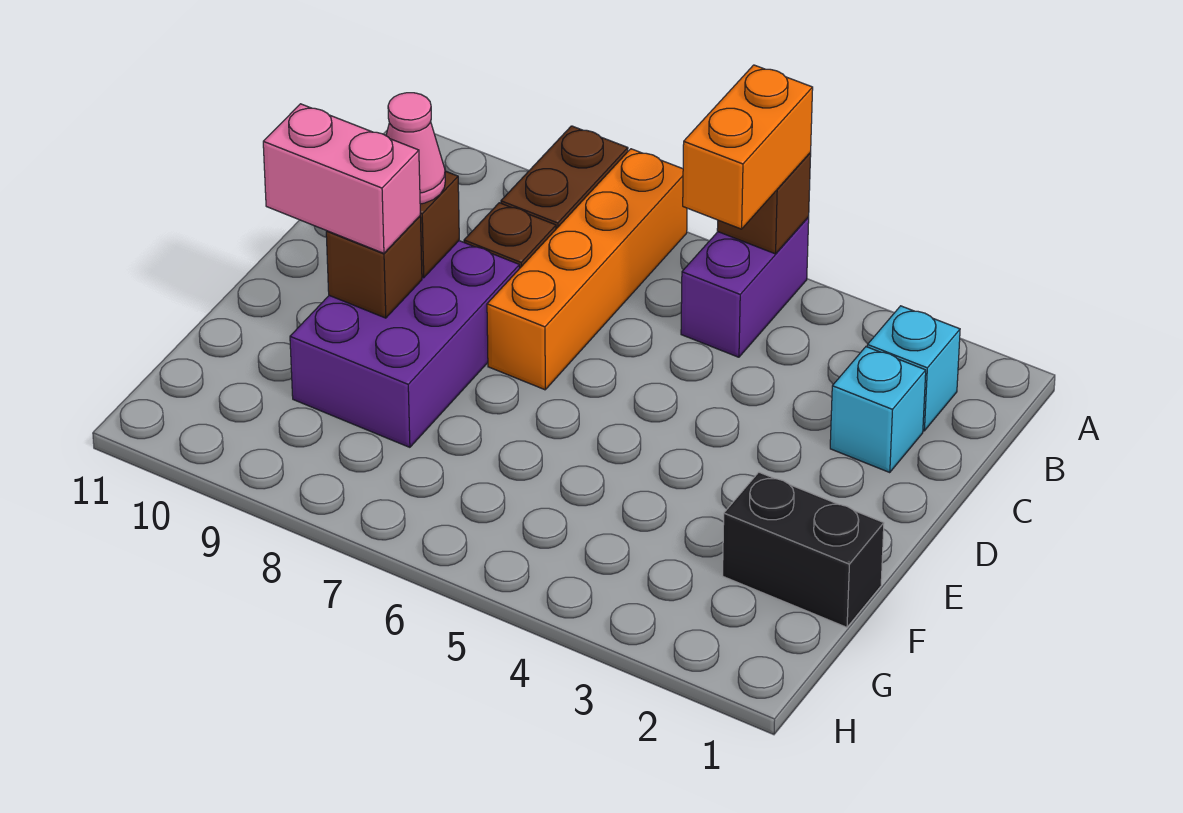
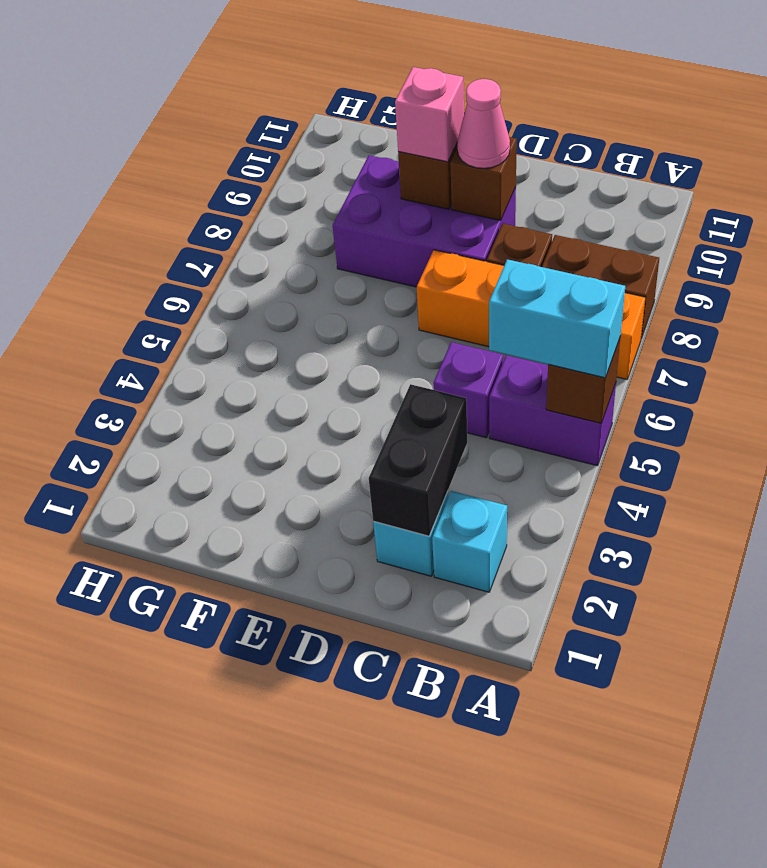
orange 1x2 brick [683,65,813,229] -> cyan 1x2 brick [489,259,625,378]
none -> purple 1x1 brick [433,342,503,438]
pink 1x2 brick [263,104,420,253] -> pink 1x1 brick [395,67,464,162]
black 1x2 brick [723,472,884,627] -> black 1x2 brick moved to [369,384,467,536]

